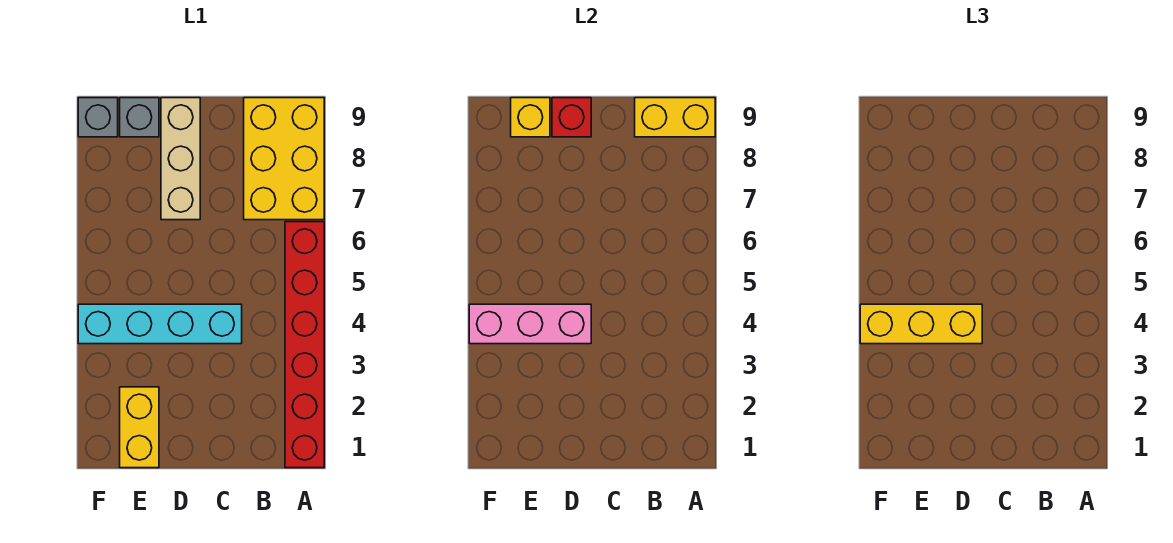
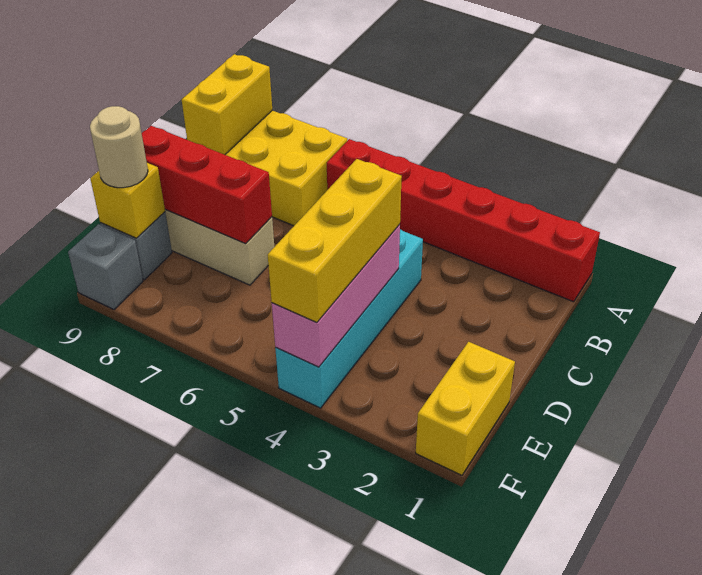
red 1x1 brick [552,98,591,137] -> red 1x3 brick [142,126,272,244]
yellow 1x2 brick [120,387,159,468] -> yellow 1x2 brick turned to [416,342,515,475]
none -> tan 1x1 round brick [90,106,148,188]

